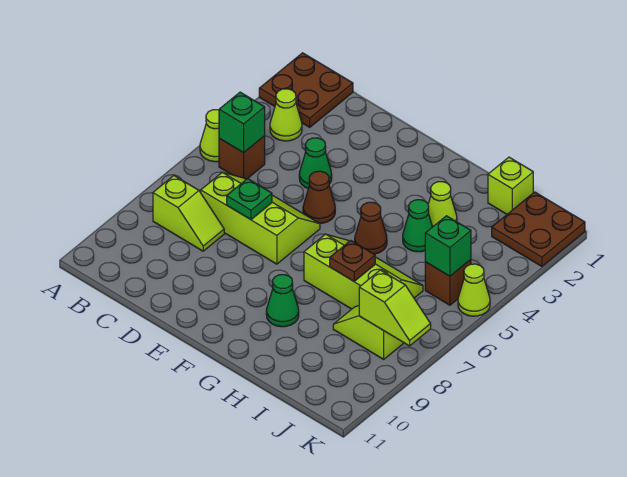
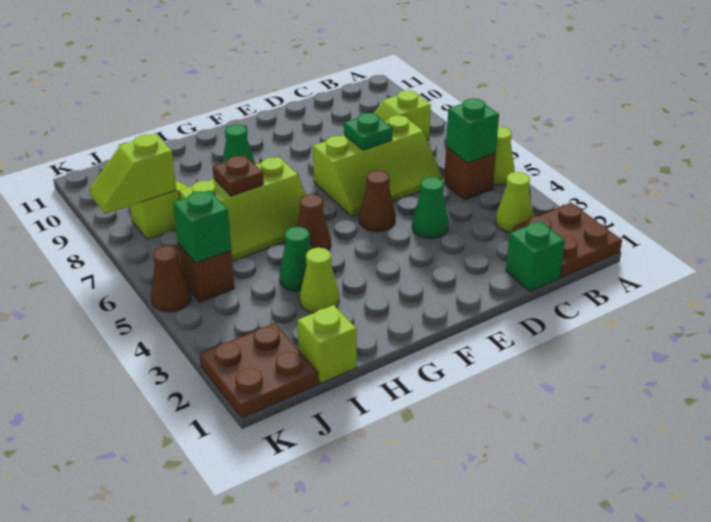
none -> green 1x1 brick [506,221,565,292]
lime 1x1 cone [458,264,490,316] -> brown 1x1 cone [151,246,191,312]

